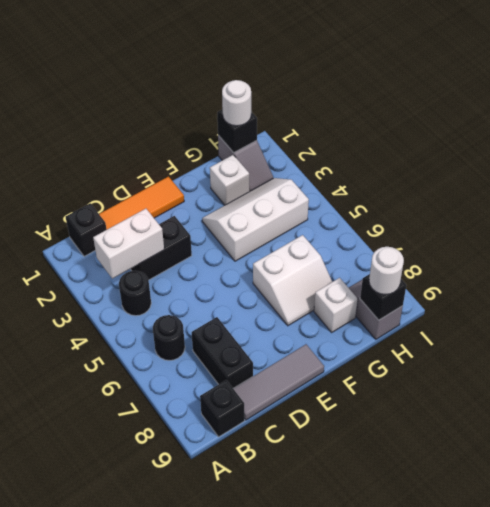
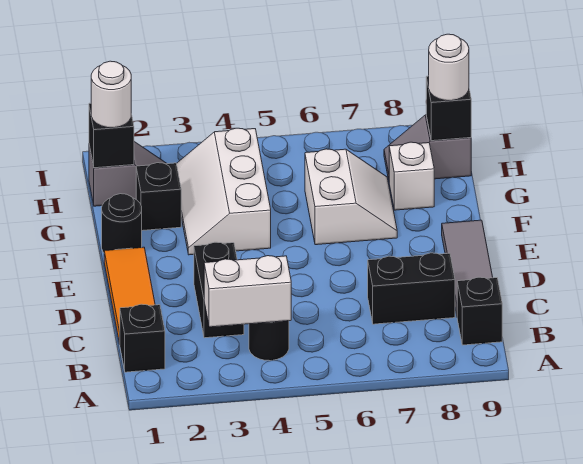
white 1x2 brick [93,209,164,279] -> white 1x2 brick turned to [204,256,291,327]
black 1x1 round brick [153,315,185,360] -> black 1x1 round brick moved to [102,194,142,253]
white 1x1 brick [210,155,249,205] -> black 1x1 brick [136,163,181,231]

